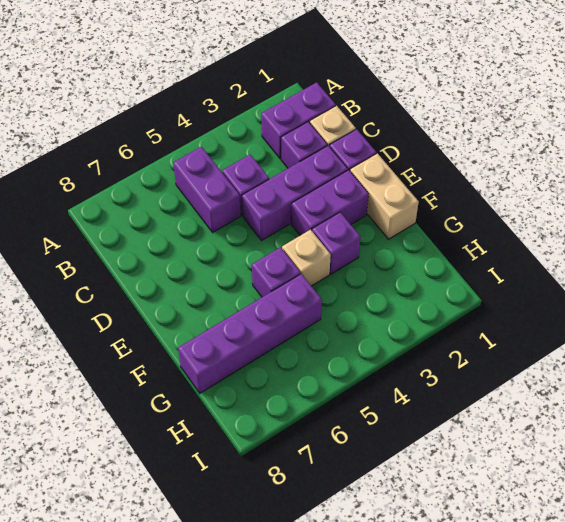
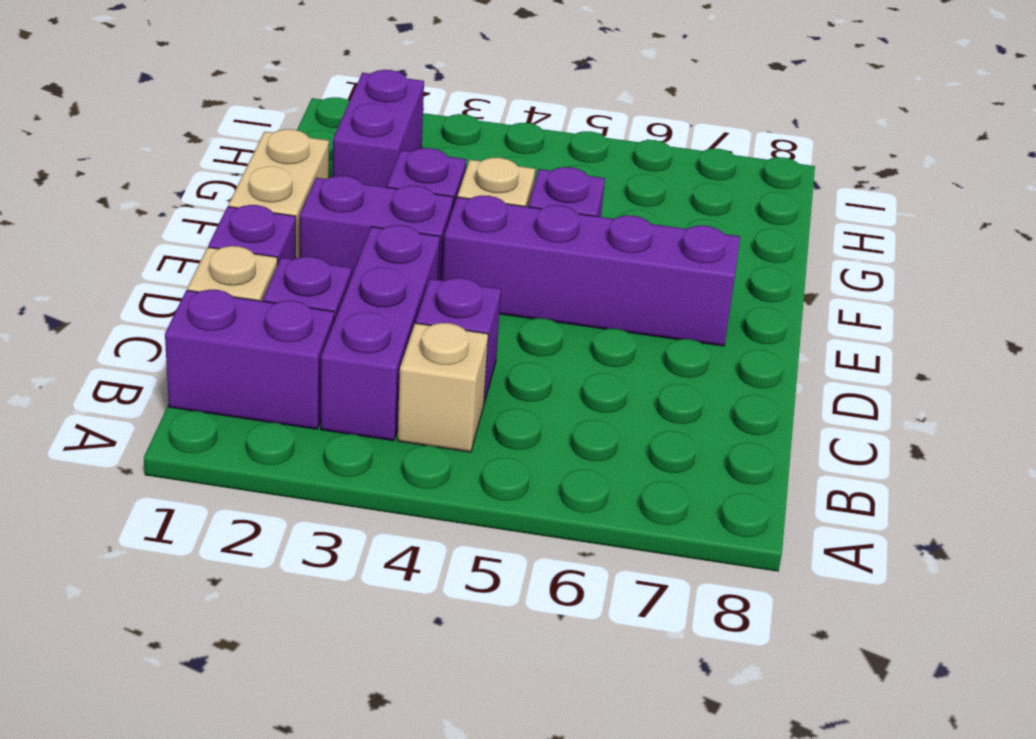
none -> tan 1x1 brick [398,323,488,452]
purple 1x2 brick [173,147,240,232] -> purple 1x2 brick moved to [333,70,424,187]
purple 1x3 brick [242,146,348,241] -> purple 1x3 brick turned to [321,225,440,441]
purple 1x4 brick [178,274,322,393] -> purple 1x4 brick moved to [442,195,740,346]

